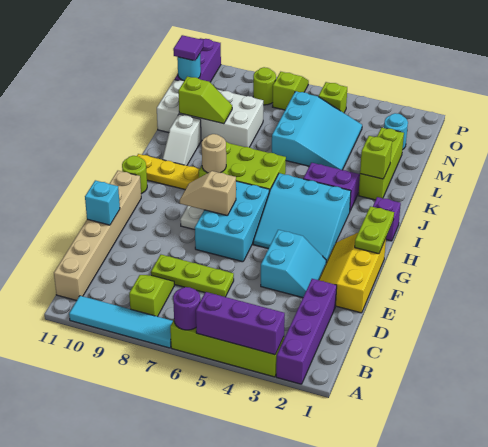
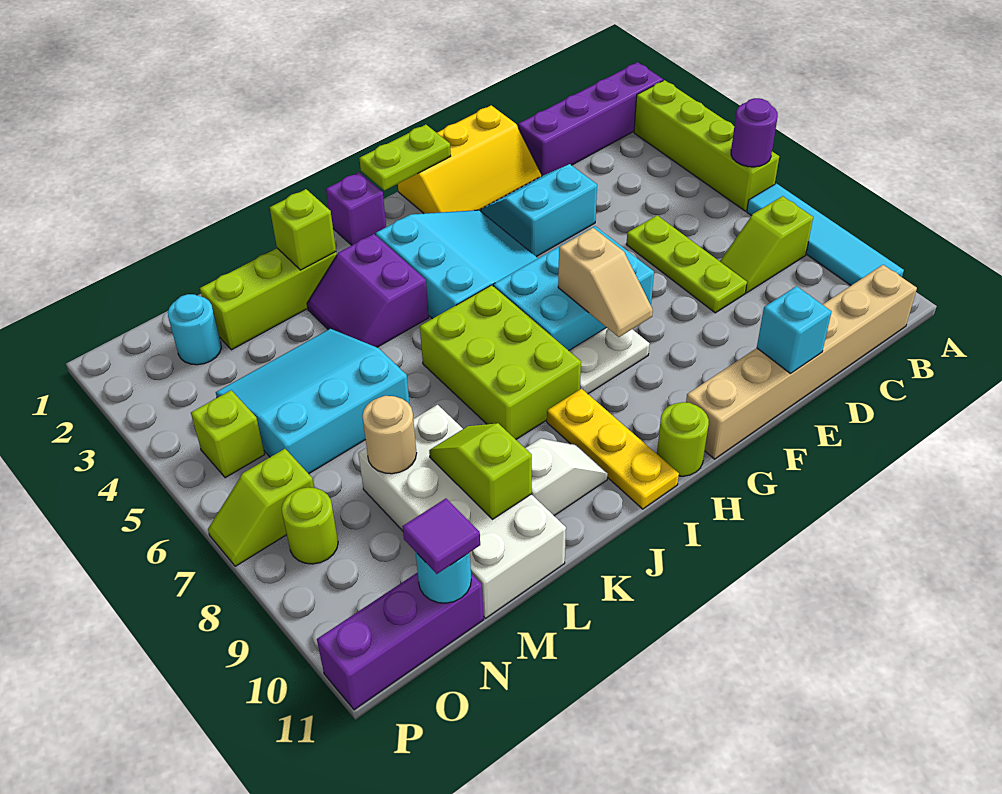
purple 1x3 brick [196,292,285,355] -> none
tan 1x1 round brick [202,134,226,173] -> tan 1x1 round brick moved to [362,396,417,474]

